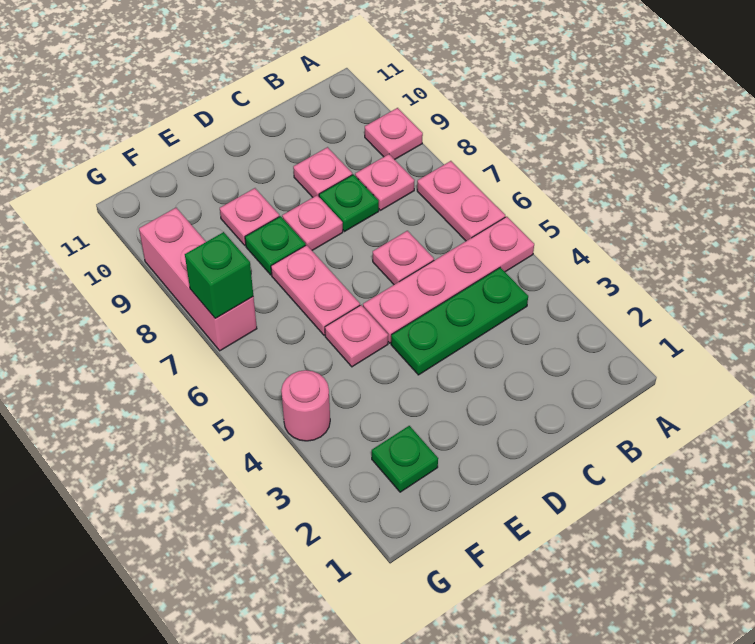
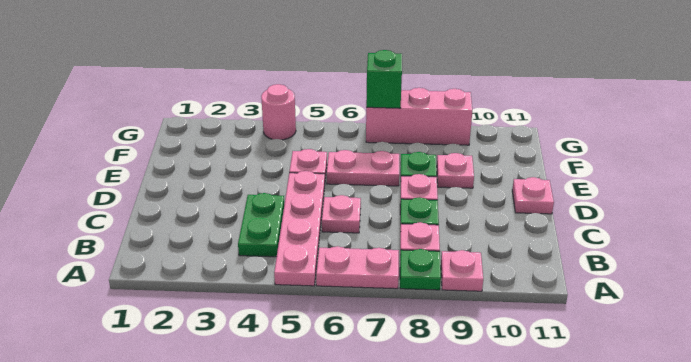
green 1x3 plate [391,268,528,375] -> green 1x2 plate [238,193,284,257]
pink 1x1 plate [293,147,352,197] -> pink 1x1 plate moved to [512,177,554,214]
green 1x1 plate [372,426,438,492] -> green 1x1 plate moved to [400,249,441,290]

